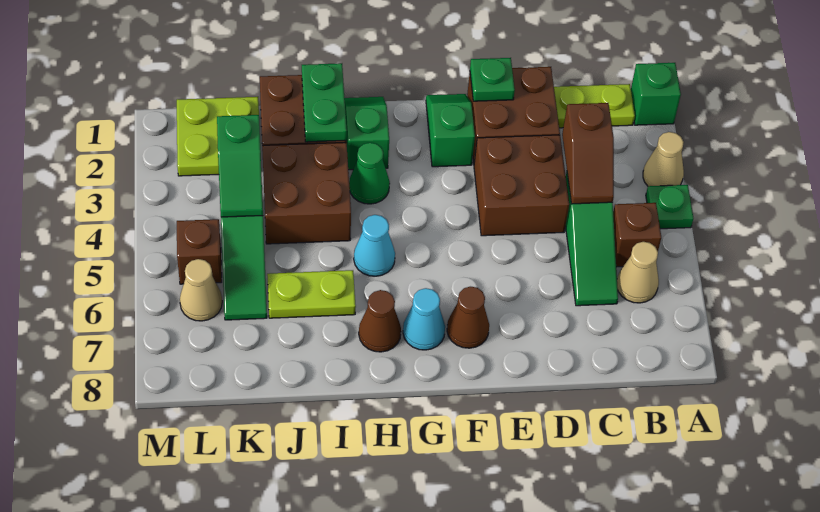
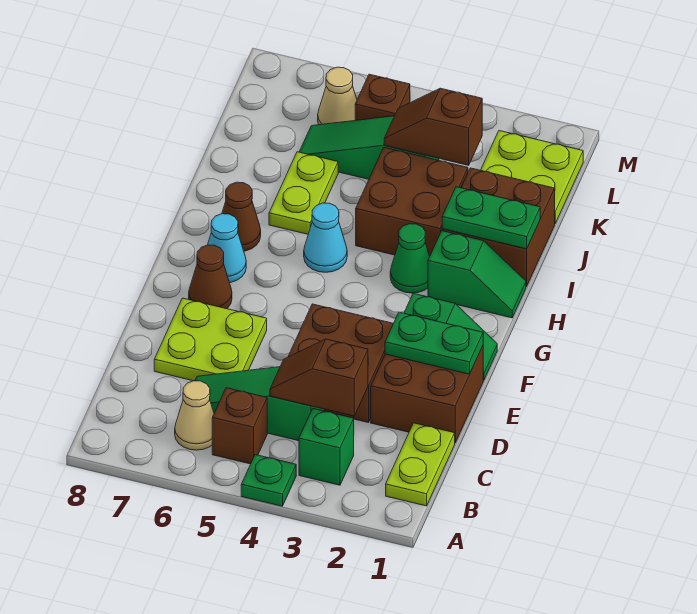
green 1x1 brick [631,63,681,125] -> green 1x1 brick moved to [299,409,354,485]
tan 1x1 cone [643,132,684,186] -> none
none -> lime 2x2 plate [154,298,267,381]
green 1x1 plate [470,58,515,101] -> green 1x2 plate [385,312,483,374]
green 1x2 slope [217,115,263,217] -> brown 1x2 slope [384,88,482,165]

